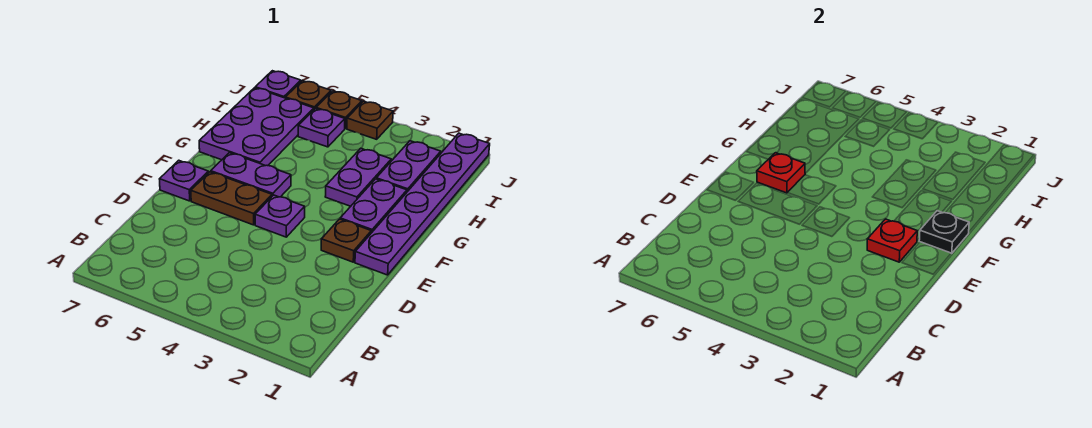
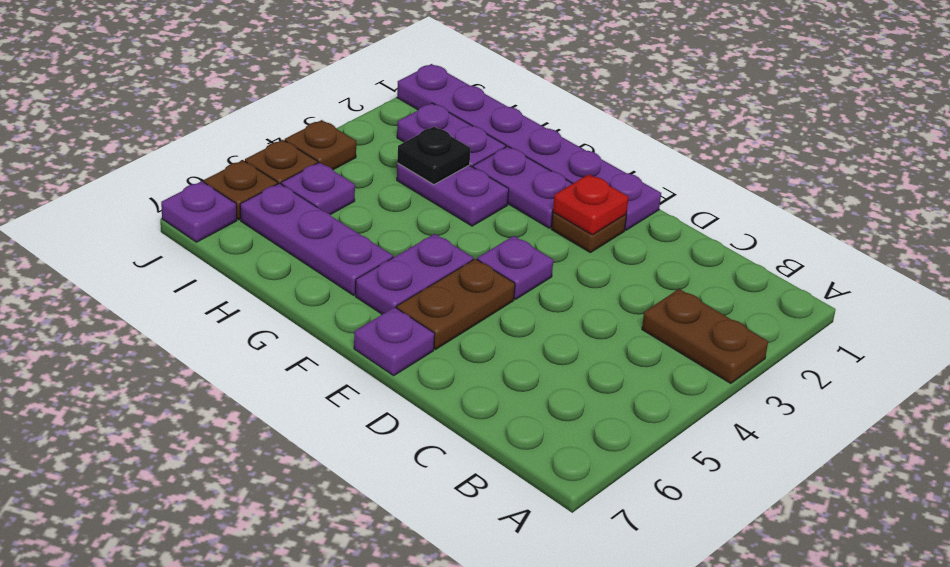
none -> brown 1x2 plate [642,289,768,383]
black 1x1 plate [919,211,969,253] -> black 1x1 plate moved to [397,127,471,185]
red 1x1 plate [757,153,805,193] -> none
purple 2x3 plate [199,88,314,166] -> purple 1x3 plate [240,183,393,295]

